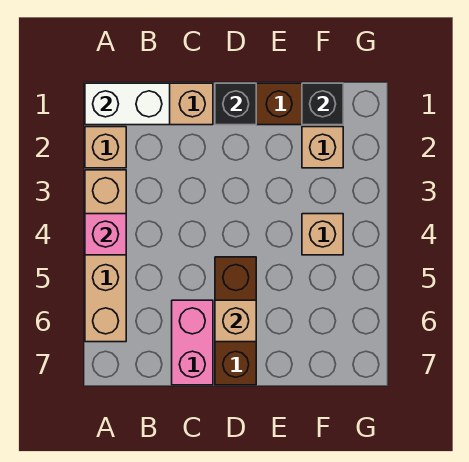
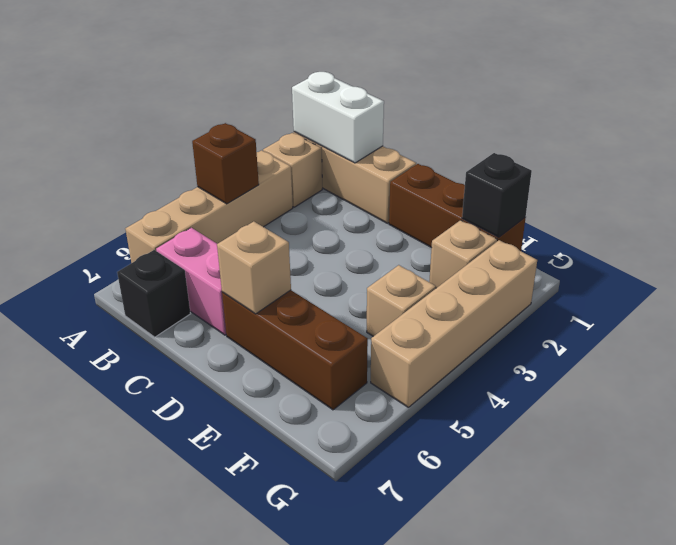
pink 1x1 brick [85,214,126,255] -> brown 1x1 brick [192,123,259,204]
pink 1x2 brick [172,300,213,385] -> pink 1x2 brick turned to [156,228,226,335]
black 1x1 brick [215,83,256,125] -> black 1x1 brick moved to [117,250,191,337]
brown 1x3 brick [215,257,256,385] -> brown 1x3 brick turned to [222,290,368,410]
none -> tan 1x4 brick [371,240,537,407]

